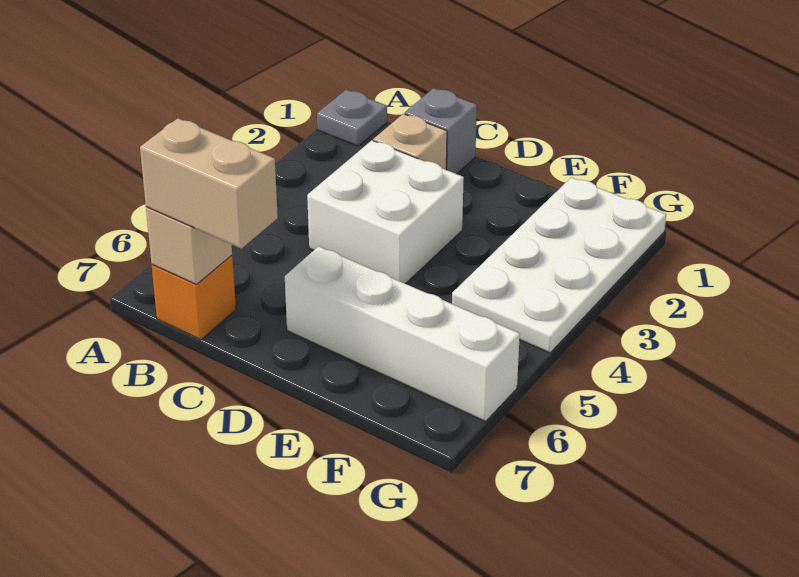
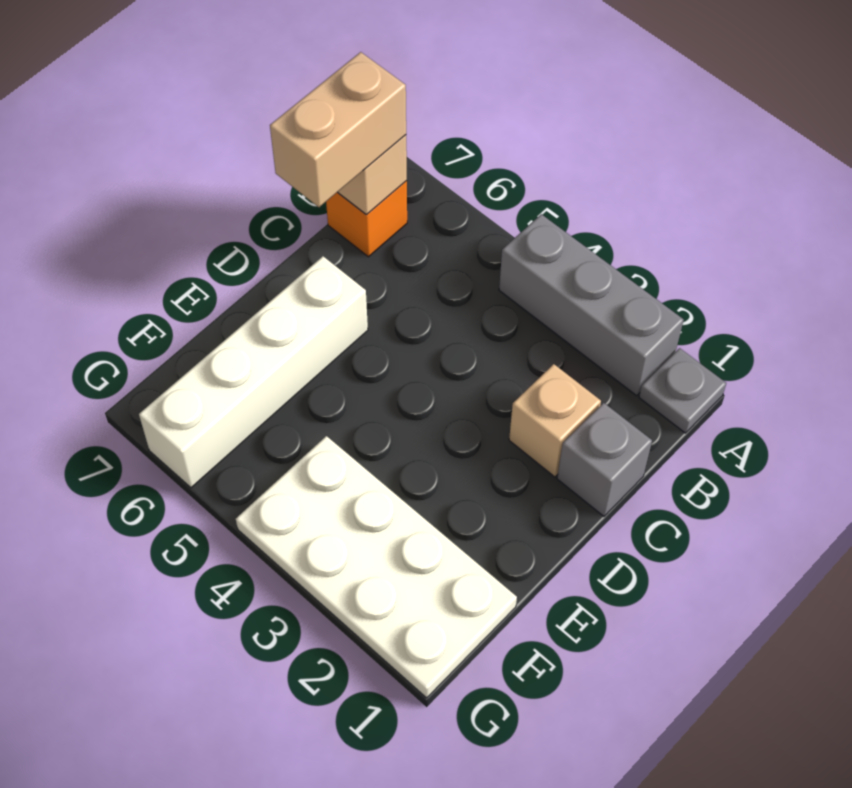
none -> grey 1x3 brick [499,214,684,396]
white 2x2 brick [307,140,464,284] -> none

